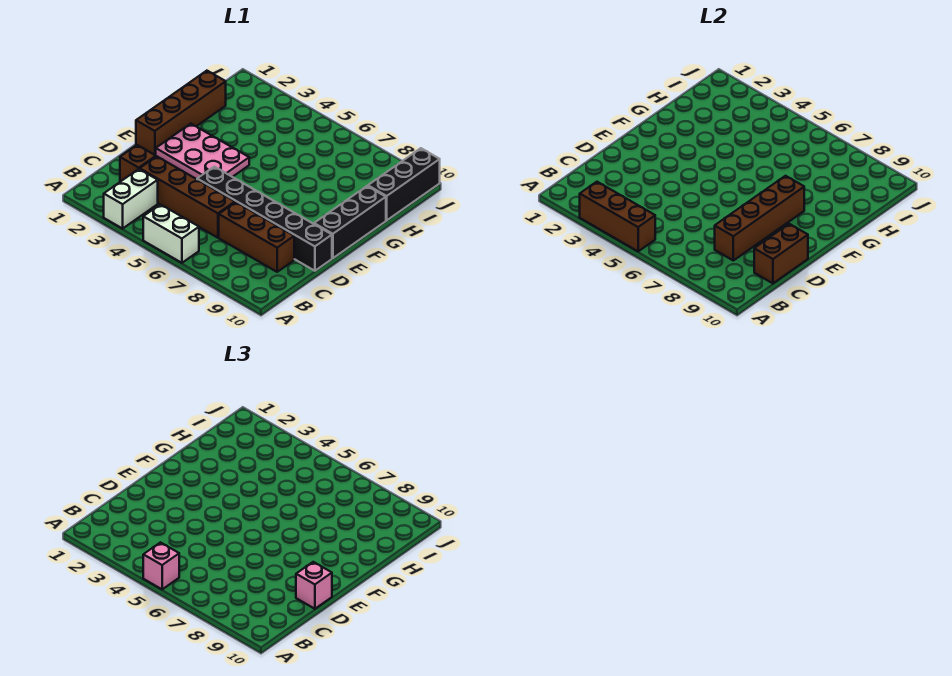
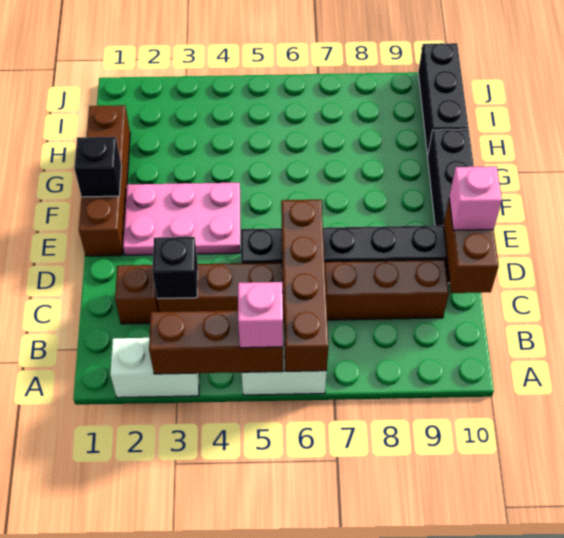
white 1x2 brick [104,169,158,229] -> white 1x2 brick turned to [110,338,199,398]
none -> black 1x1 brick [152,237,198,299]
brown 1x4 brick [715,176,804,260] -> brown 1x4 brick moved to [281,200,328,371]
none -> black 1x1 brick [74,137,121,197]

